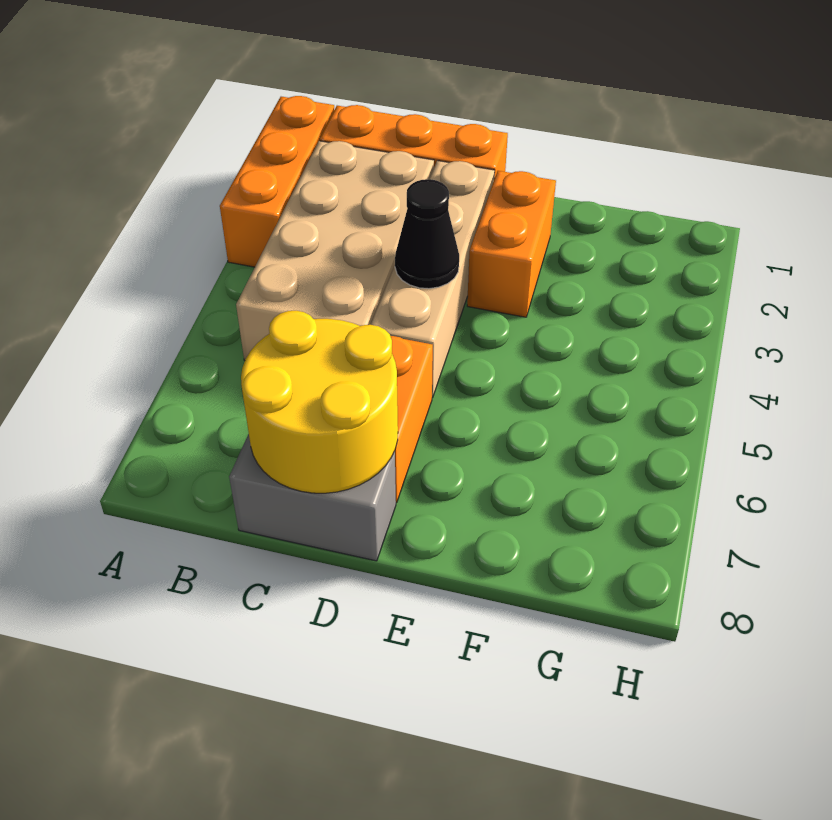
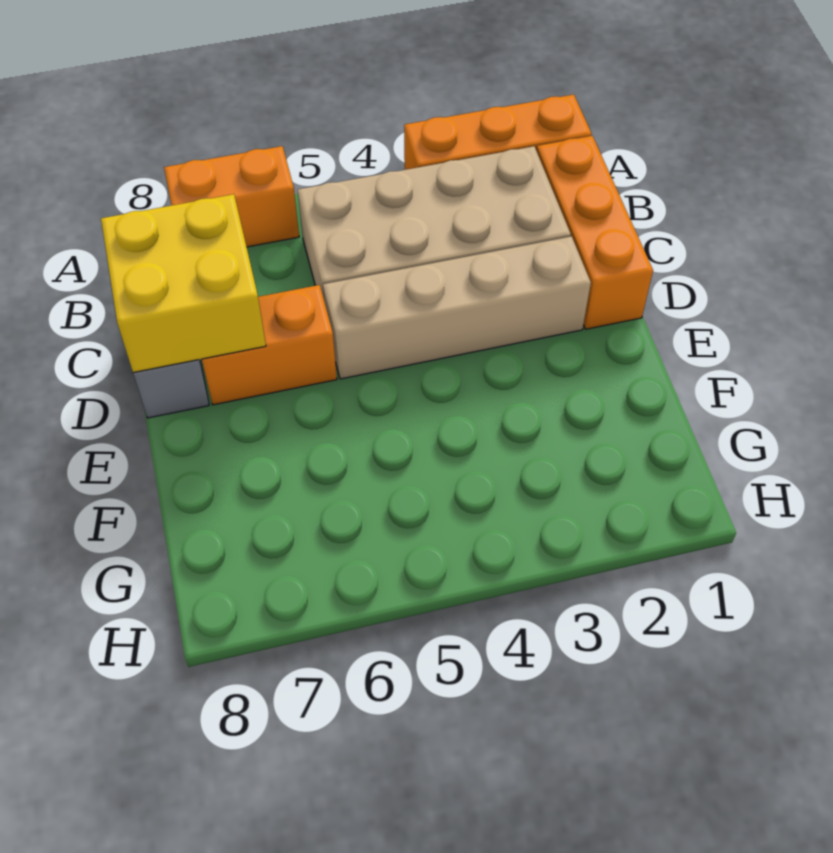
yellow 2x2 round brick [241,311,398,493] -> yellow 2x2 brick [101,194,266,373]
black 1x1 cone [395,179,459,289] -> none
orange 1x2 brick [467,171,556,317] -> orange 1x2 brick moved to [164,146,299,247]

